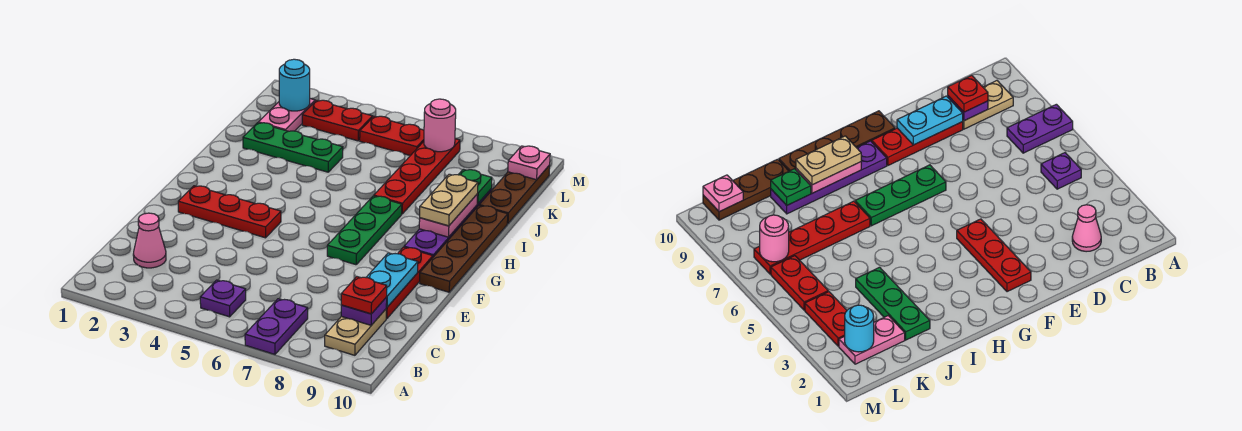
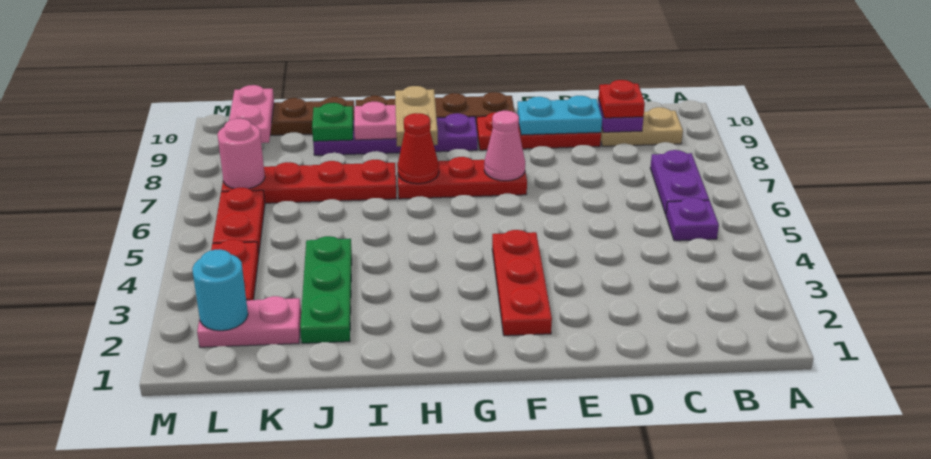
purple 1x2 plate [245,299,308,354] -> purple 1x2 plate turned to [650,150,709,214]
pink 1x1 cone [133,213,166,268] -> pink 1x1 cone moved to [484,111,525,181]
green 1x3 plate [327,196,402,265] -> red 1x3 plate [397,157,527,199]
none -> red 1x1 cone [397,113,439,184]
tan 1x2 plate [420,174,478,226] -> tan 1x2 plate turned to [395,86,438,146]
pink 1x1 plate [508,146,550,180] -> pink 1x2 plate [229,85,274,143]

